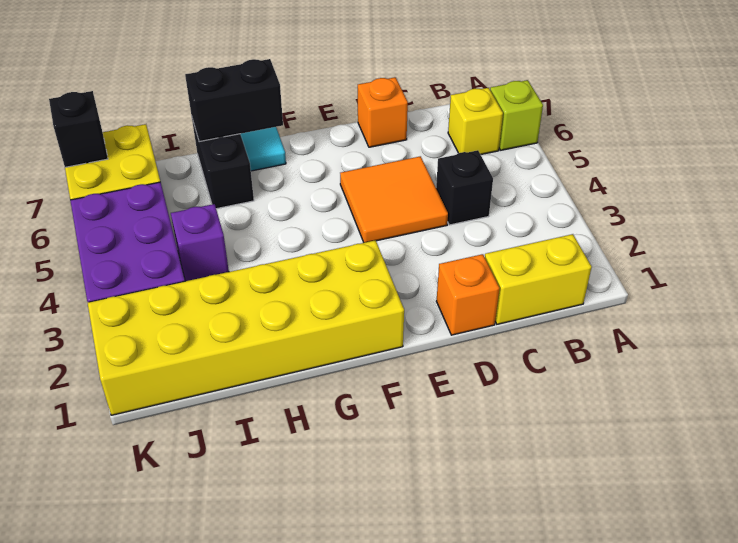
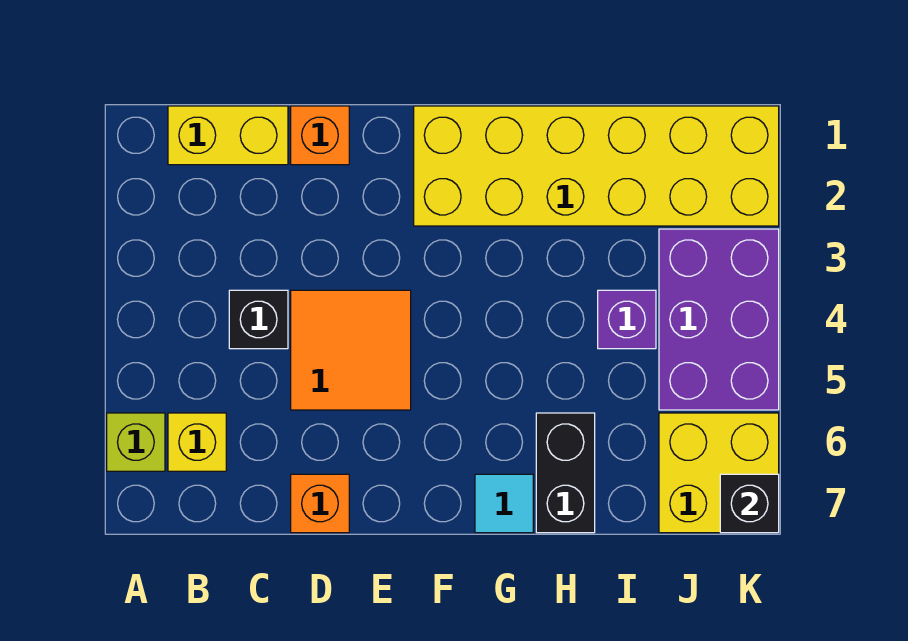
black 1x2 brick [185,59,283,142] -> none

